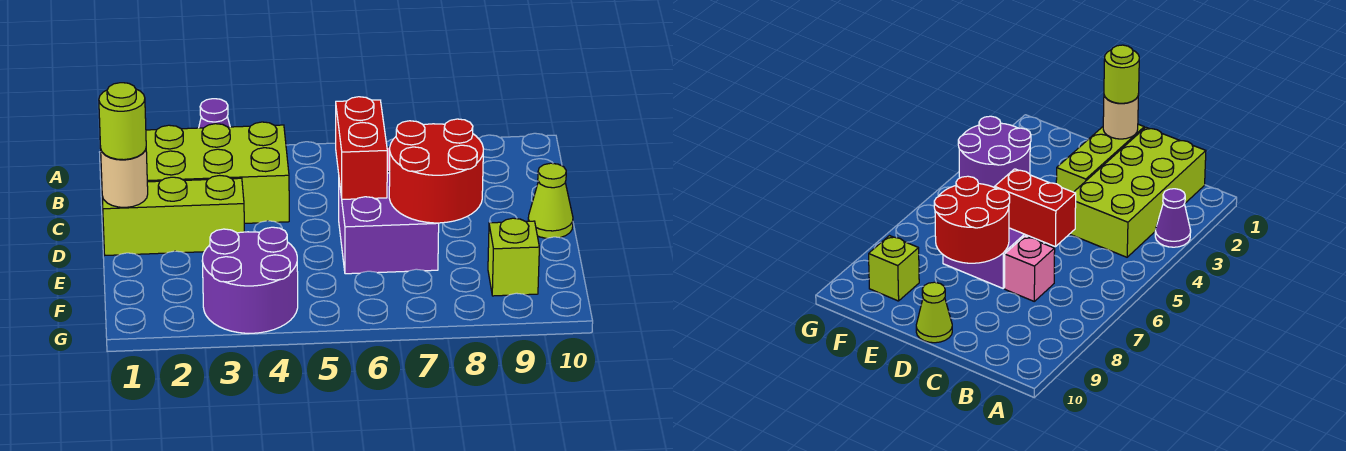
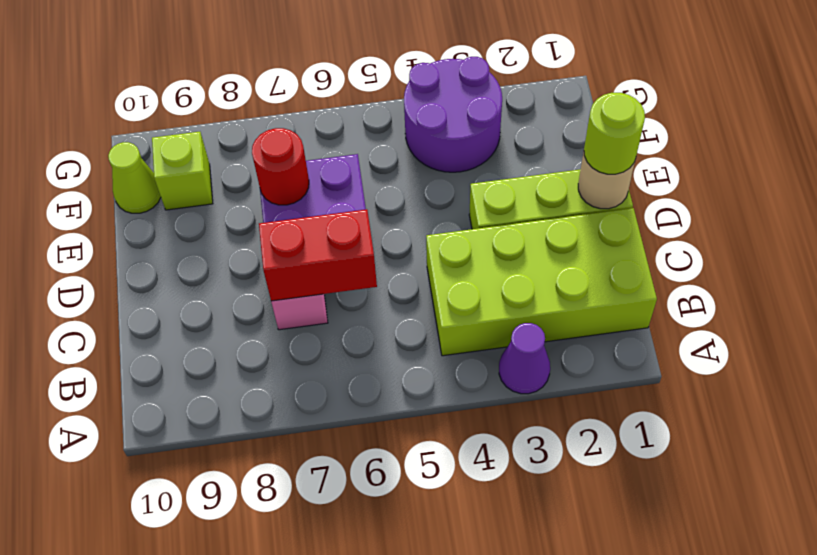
red 1x2 brick [336,97,387,199] -> red 1x2 brick turned to [259,209,377,301]
red 2x2 round brick [389,119,483,223] -> red 1x1 round brick [252,128,309,205]
lime 1x1 cone [528,163,573,238] -> lime 1x1 cone moved to [108,142,161,213]

